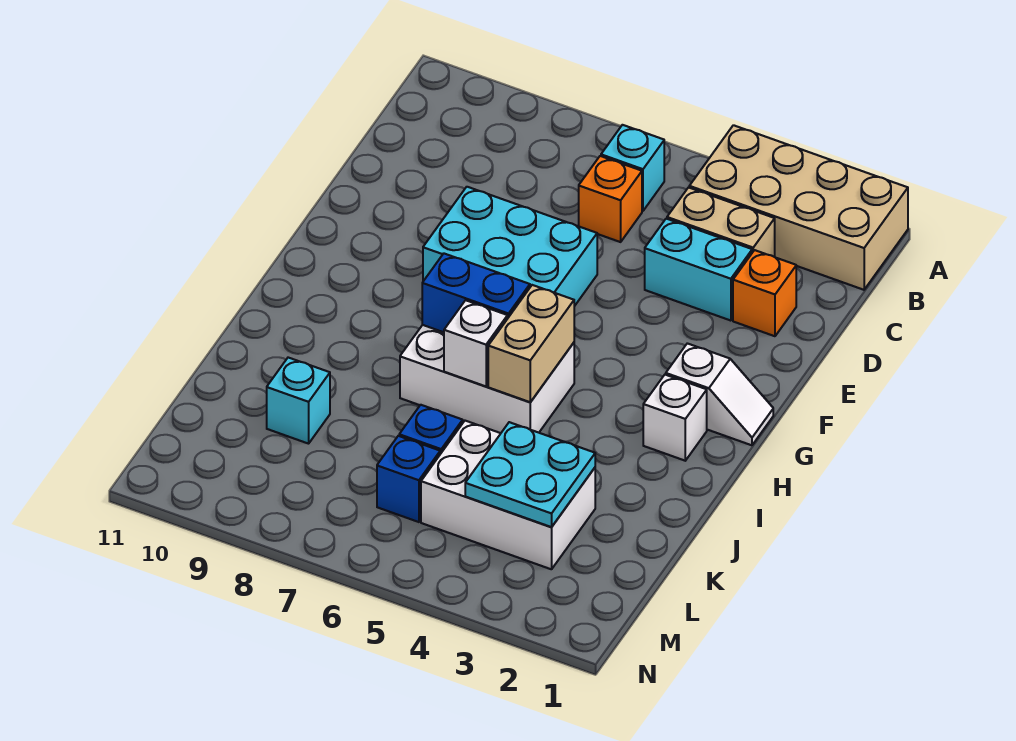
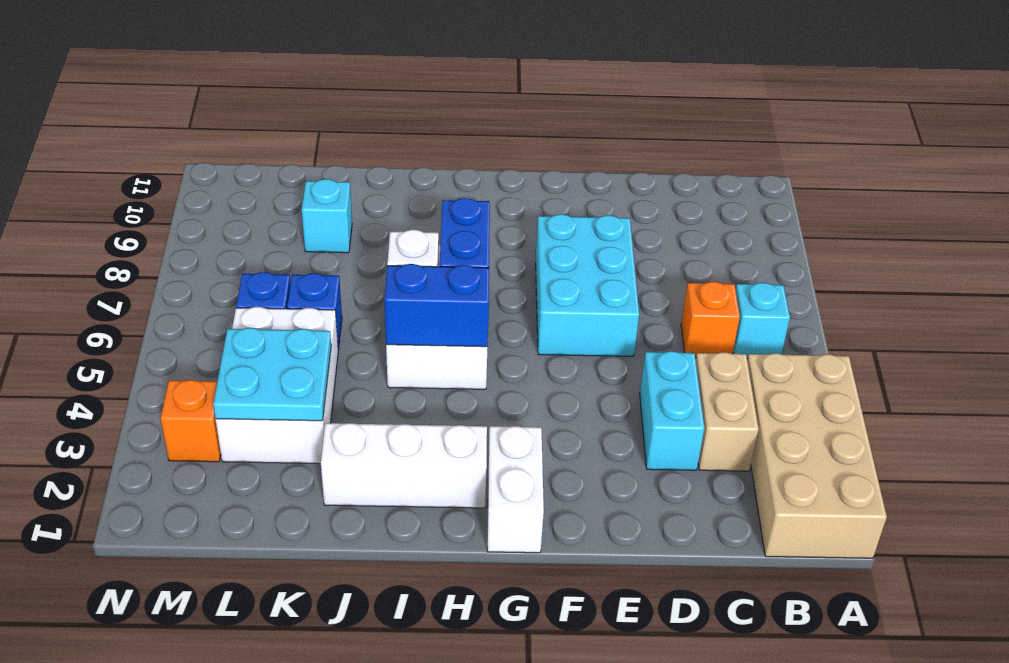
orange 1x1 brick [733,250,796,336] -> orange 1x1 brick moved to [161,380,221,462]
white 1x2 slope [666,343,773,445] -> white 1x2 brick [487,426,544,553]
white 1x1 brick [643,375,707,461] -> white 1x3 brick [321,423,487,508]
tan 1x2 brick [488,285,574,402] -> blue 1x2 brick [385,264,489,347]

